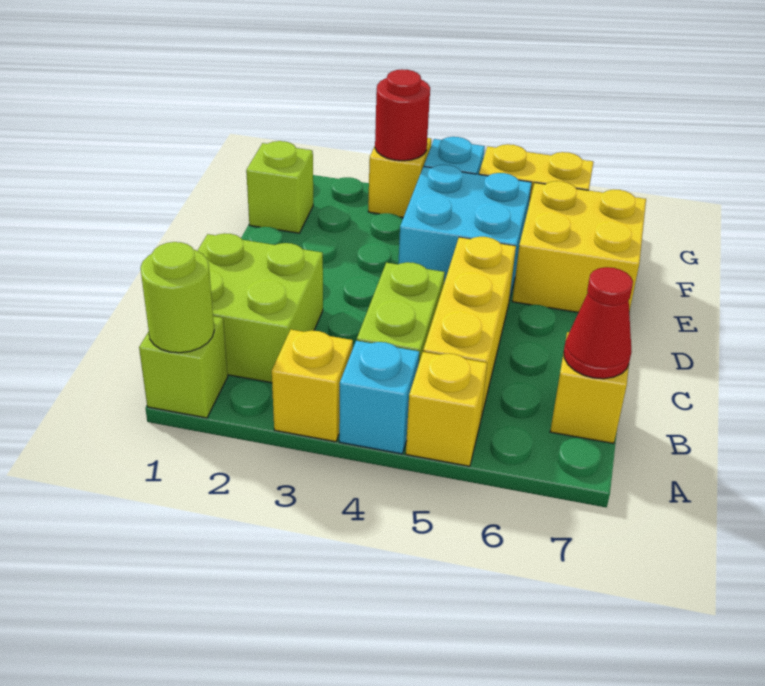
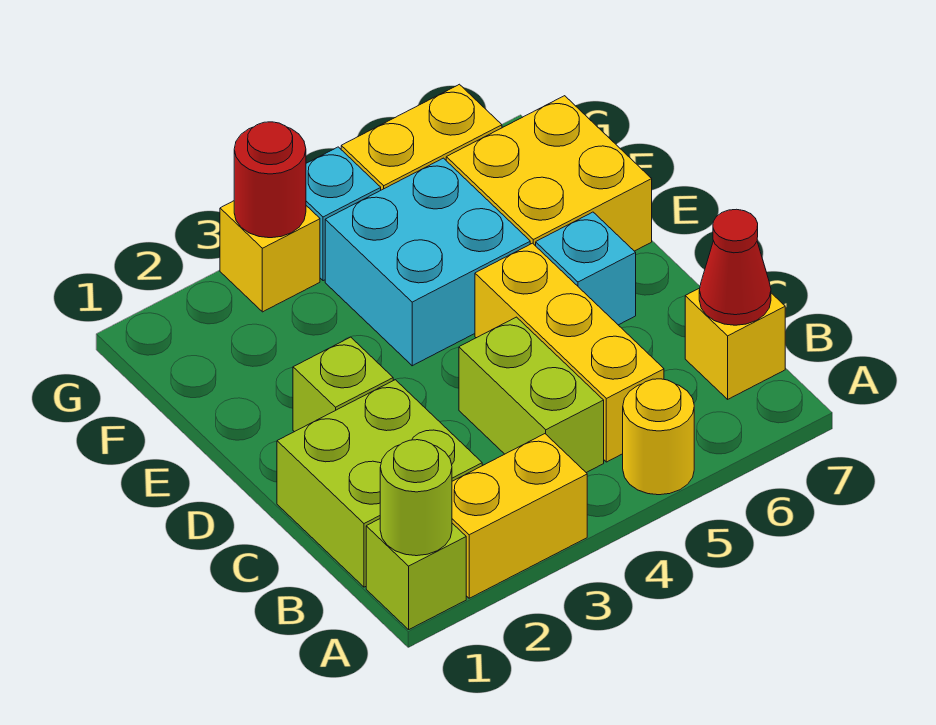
yellow 1x1 brick [272,330,353,442] -> yellow 1x2 brick [452,434,587,598]
cyan 1x1 brick [339,341,419,454] -> cyan 1x1 brick moved to [536,212,636,325]
yellow 1x1 brick [406,352,487,466] -> yellow 1x1 round brick [623,379,694,495]
lime 1x1 brick [246,141,313,233] -> lime 1x1 brick moved to [293,337,393,432]

